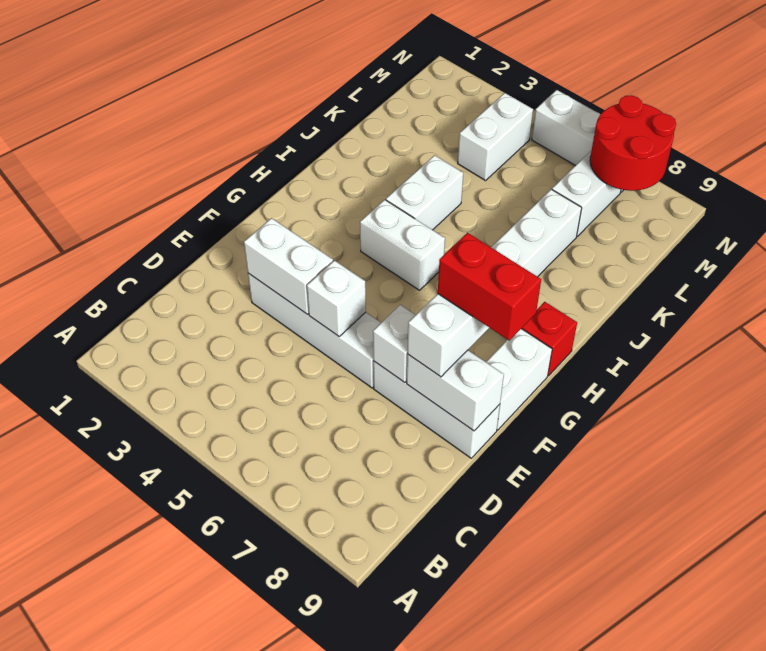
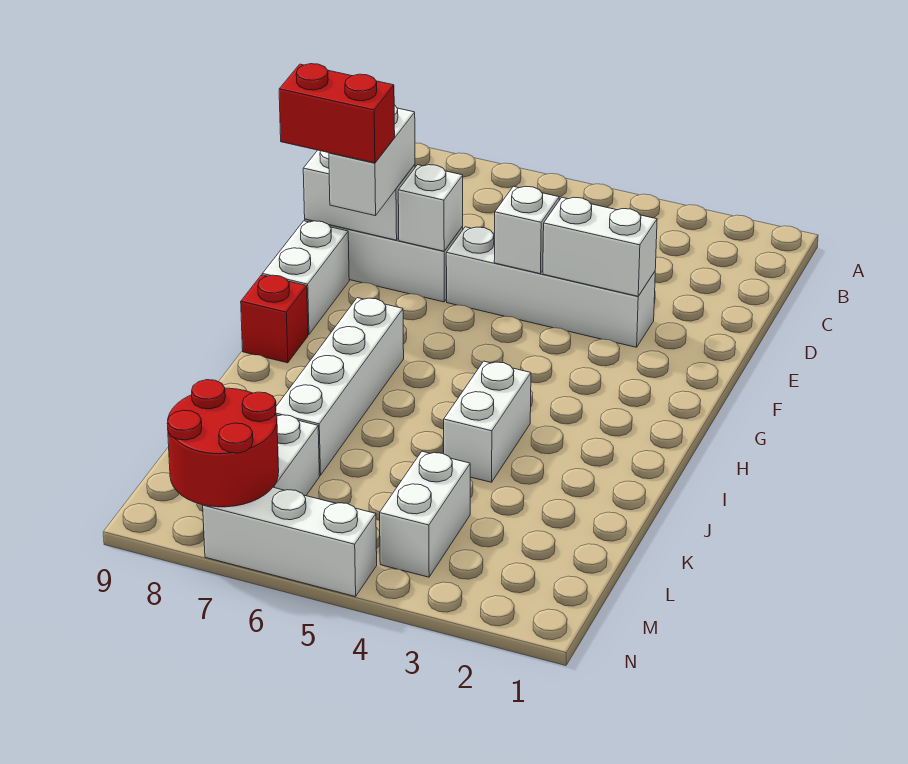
white 1x2 brick [360,200,445,290] -> none

